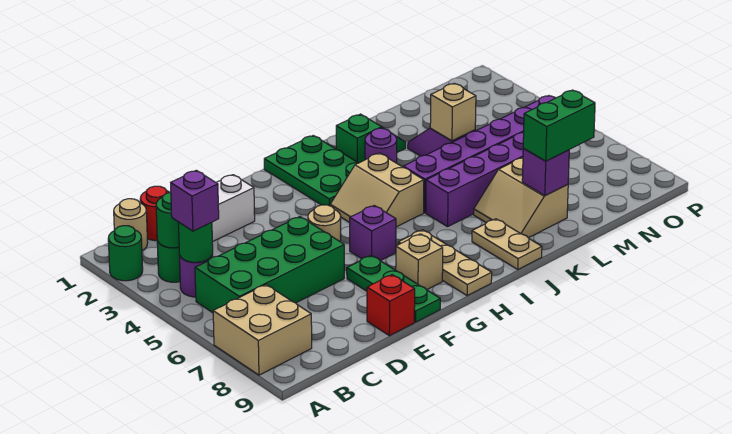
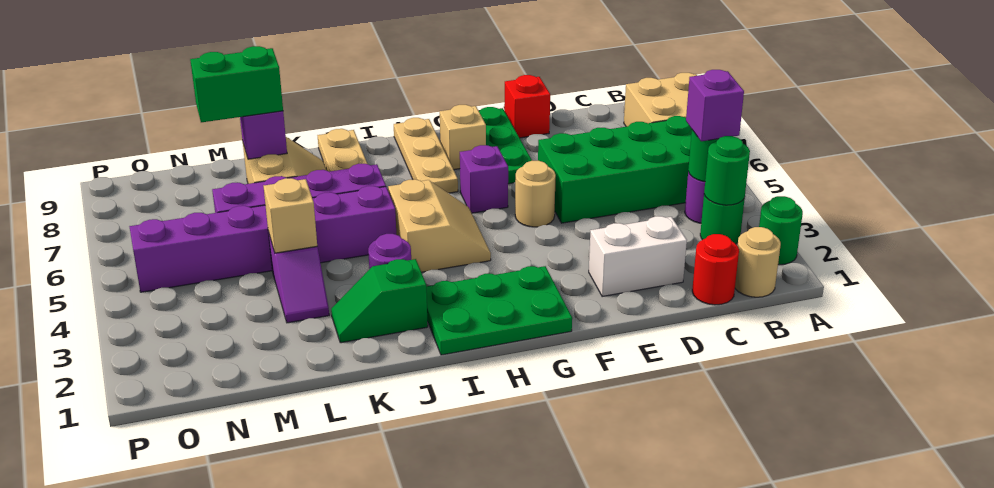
green 2x3 plate [264,136,358,206] -> green 2x3 plate turned to [426,266,572,355]

